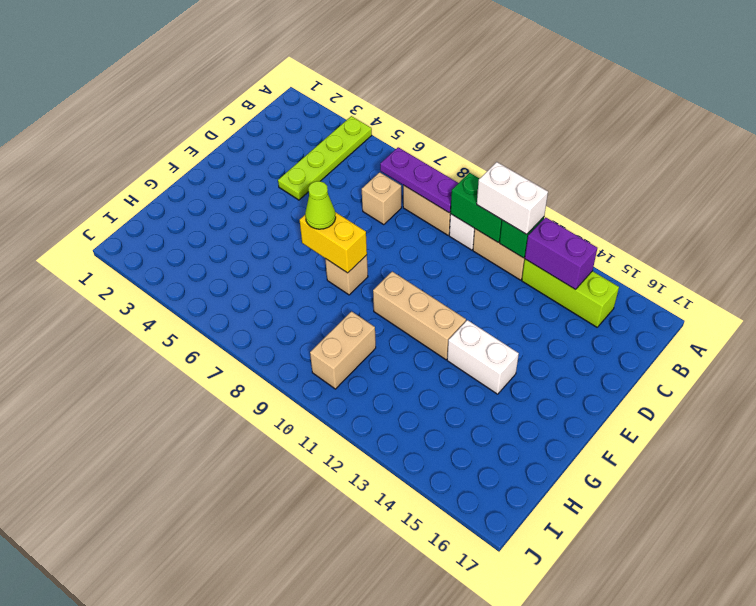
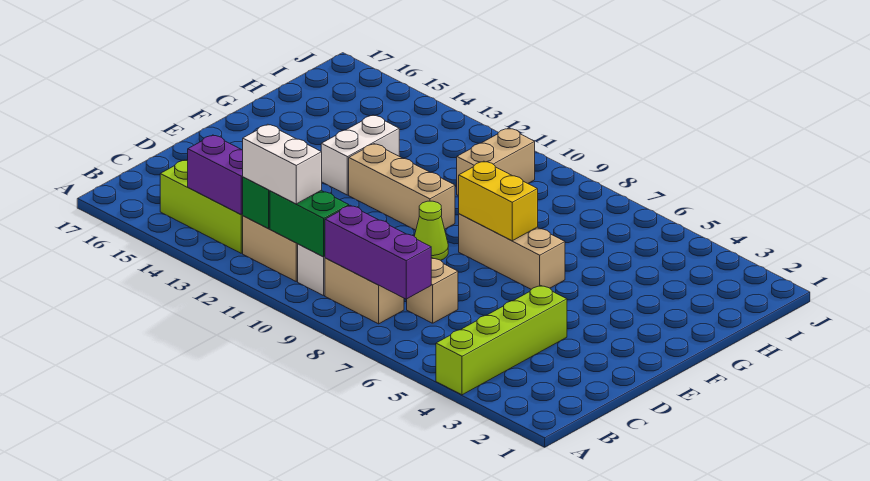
lime 1x4 plate [278,116,372,200] -> lime 1x4 brick [436,286,567,395]
purple 1x3 plate [380,147,458,213] -> purple 1x3 brick [325,205,431,299]
lime 1x1 cone [305,181,336,229] -> lime 1x1 cone moved to [414,201,448,260]
tan 1x1 brick [325,255,368,295] -> tan 1x3 brick [459,214,565,289]
white 1x2 brick [447,320,519,394] -> white 1x2 brick turned to [321,115,399,195]

